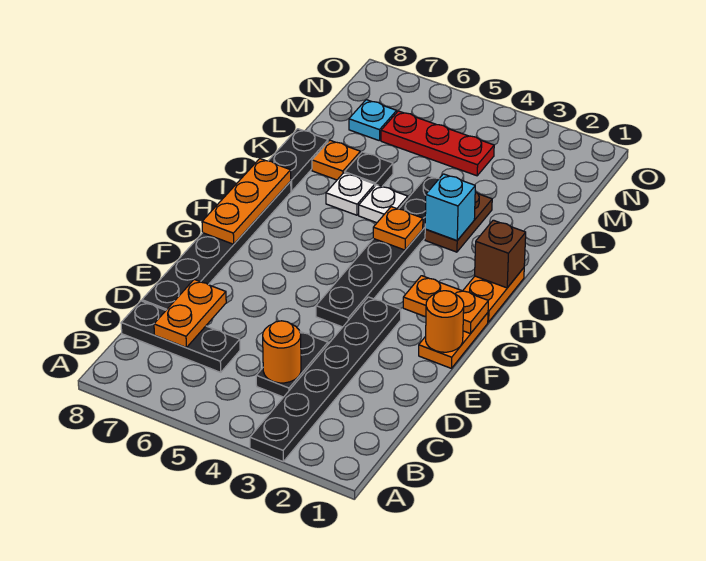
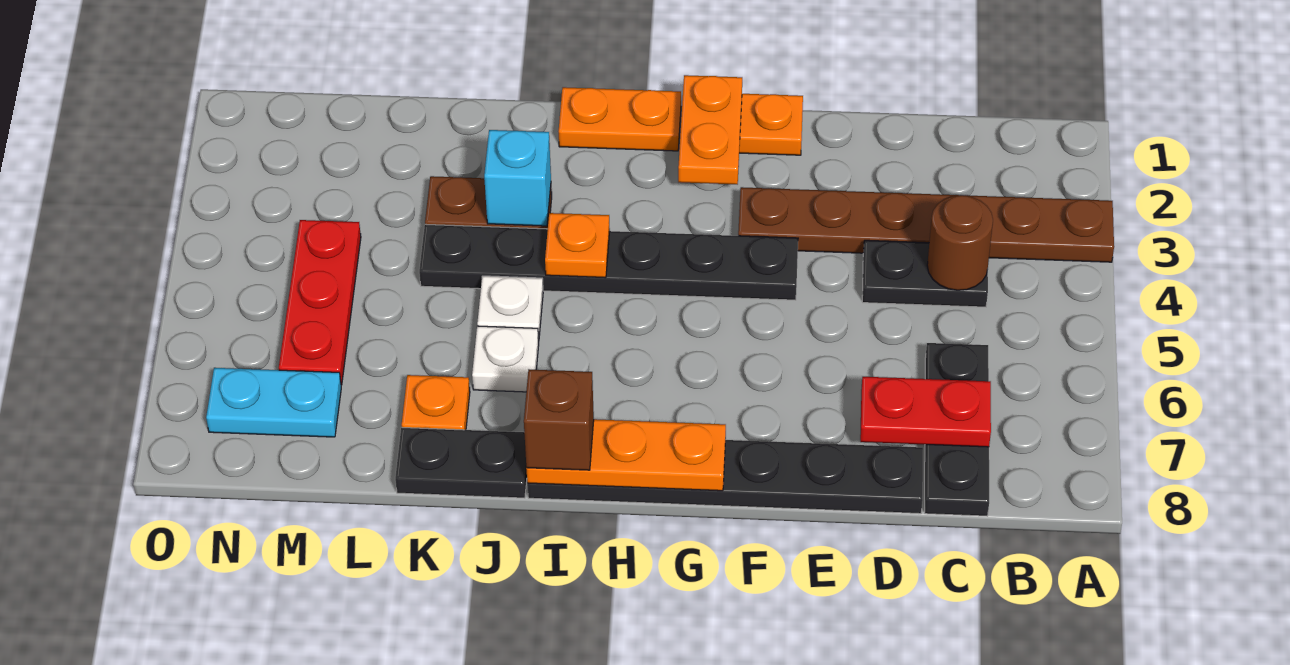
black 1x6 plate [250,297,401,461] -> brown 1x6 plate [738,187,1114,262]
orange 1x1 round brick [263,321,301,383] -> brown 1x1 round brick [927,195,993,290]
orange 1x2 plate [154,279,226,348] -> red 1x2 plate [860,377,991,447]
orange 1x1 round brick [426,291,464,352] -> none
brown 1x1 brick [475,220,526,288] -> brown 1x1 brick moved to [524,369,594,470]
black 1x1 plate [345,152,393,187] -> none
cyan 1x1 plate [349,100,397,140] -> cyan 1x2 plate [206,368,341,437]

